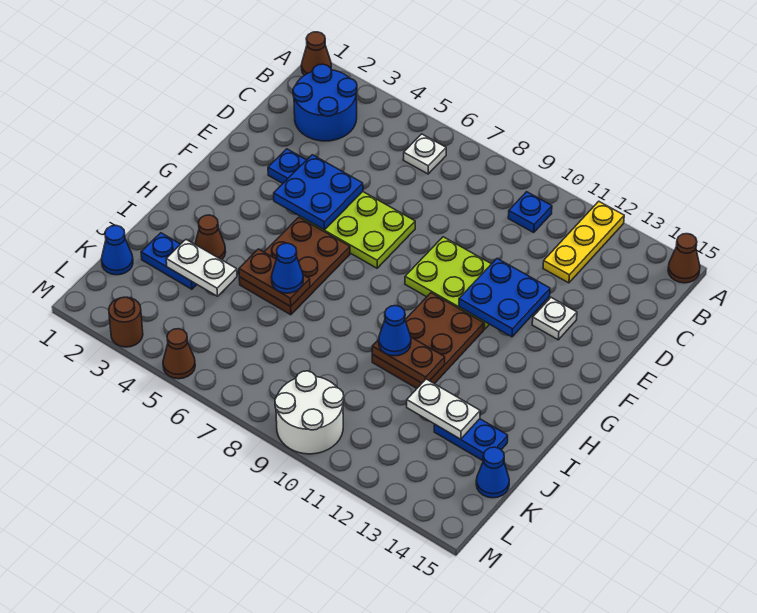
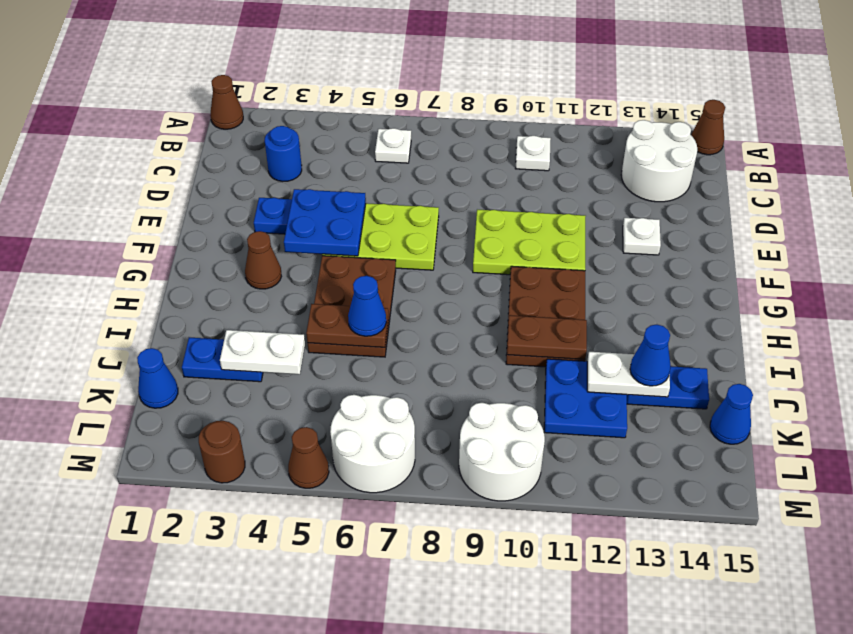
yellow 1x3 plate [543,201,624,283] -> none
blue 2x2 round brick [293,64,357,141] -> blue 1x1 round brick [265,126,302,181]
blue 1x1 plate [508,192,552,232] -> white 1x1 plate [515,136,551,171]
none -> white 2x2 round brick [621,120,697,202]
blue 2x2 plate [459,258,550,337] -> blue 2x2 plate moved to [544,359,627,438]
brown 1x1 cone [195,215,226,260] -> brown 1x1 cone moved to [245,231,281,289]
blue 1x1 cone [379,306,411,356] -> blue 1x1 cone moved to [630,325,671,386]
none -> white 2x2 round brick [330,395,415,493]

